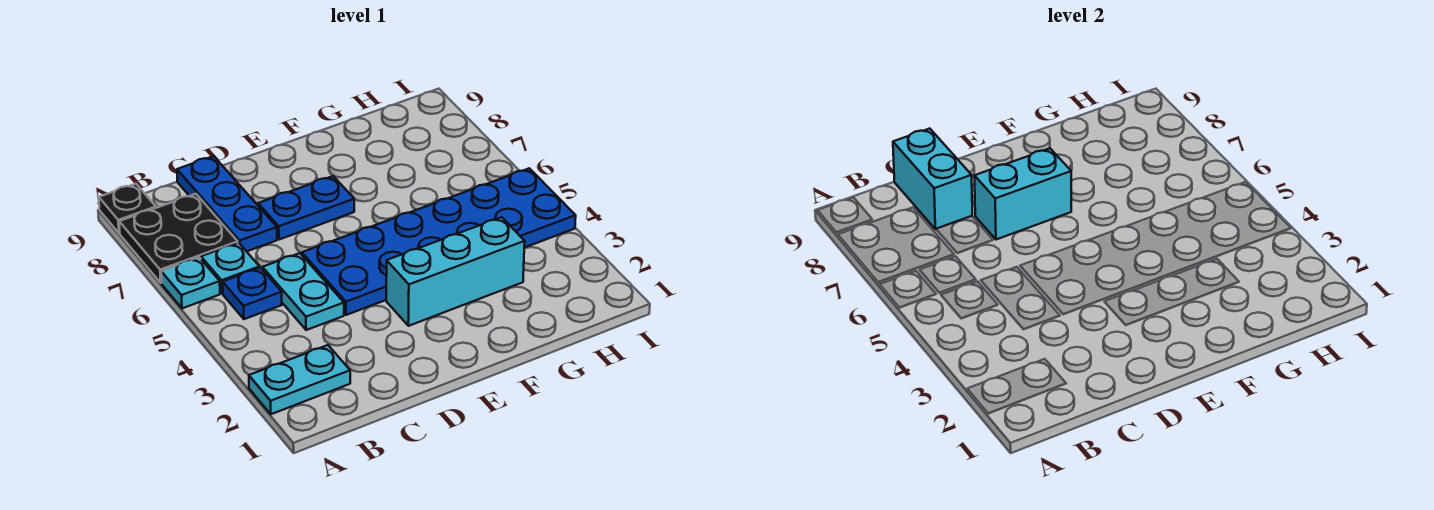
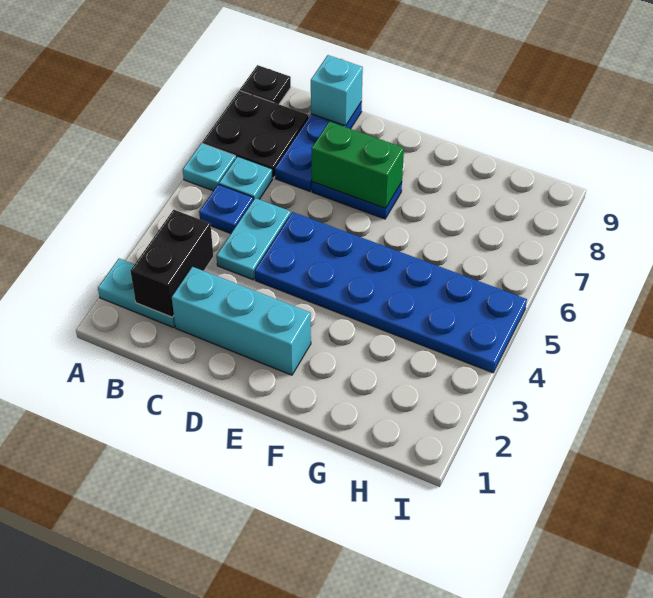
none -> black 1x2 brick [131,210,213,317]
cyan 1x2 brick [893,129,972,229] -> cyan 1x1 brick [311,55,363,126]
cyan 1x2 brick [975,148,1071,240] -> green 1x2 brick [311,121,404,208]
cyan 1x3 brick [386,217,525,326] -> cyan 1x3 brick moved to [172,267,311,375]

